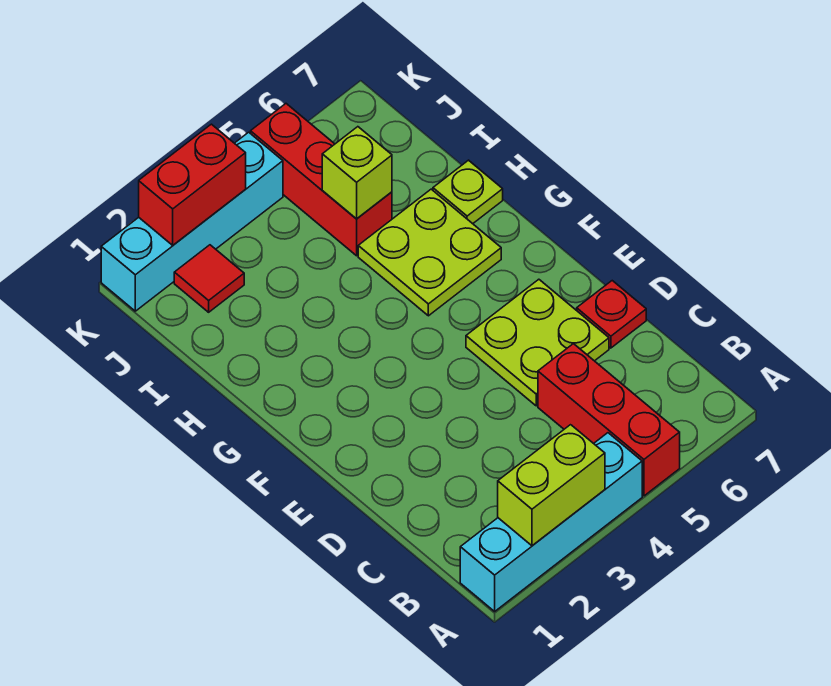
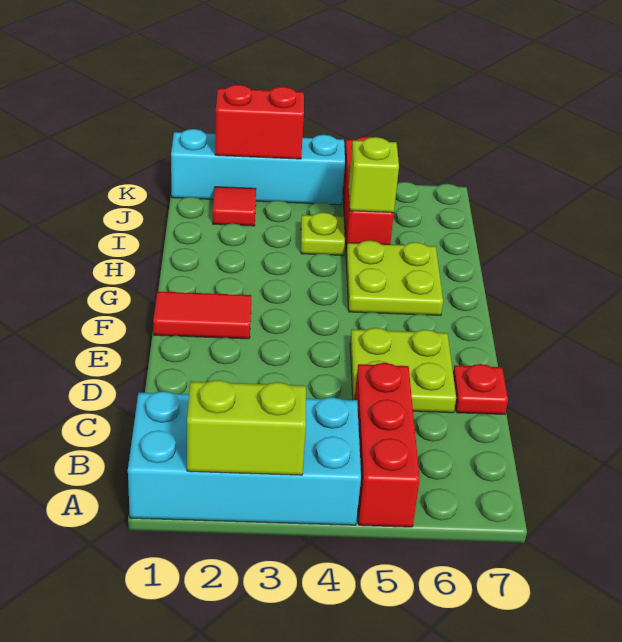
cyan 1x4 brick [460,433,642,611] -> cyan 2x4 brick [128,391,361,525]
none -> red 1x2 tile [153,291,251,339]
lime 1x1 plate [433,160,503,224] -> lime 1x1 plate moved to [301,212,345,256]

